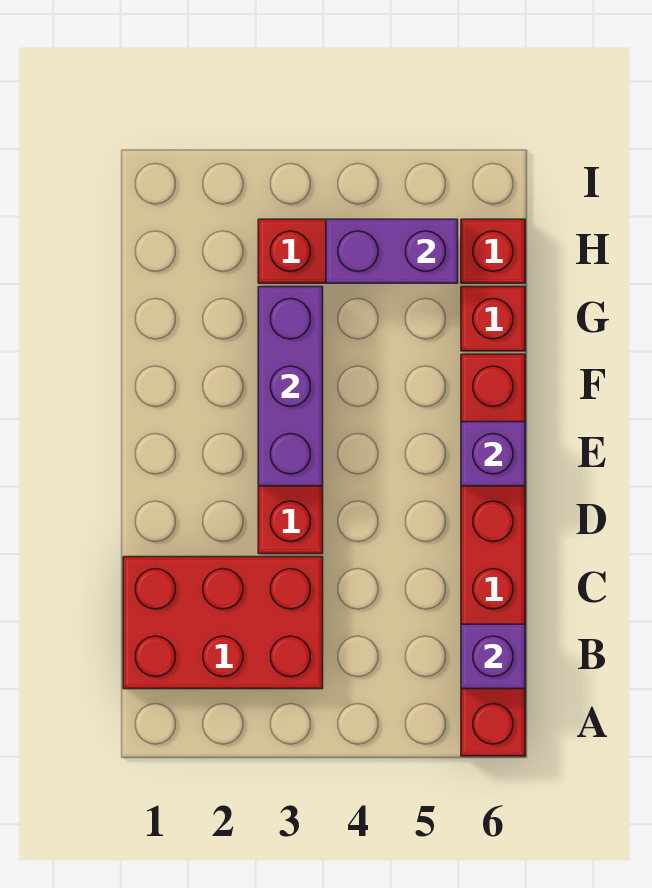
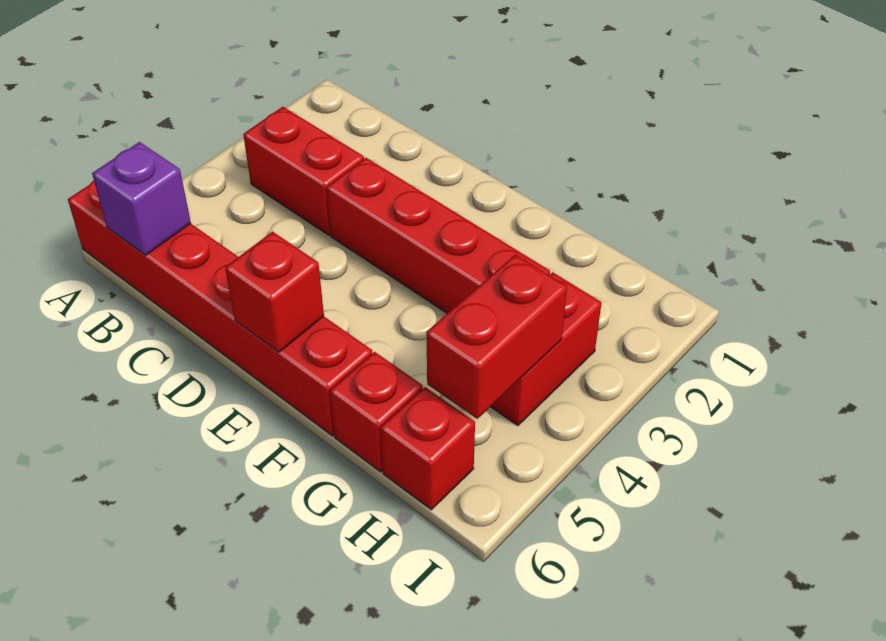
red 2x3 brick [123,557,323,689] -> red 1x2 brick [243,107,364,235]
purple 1x3 brick [258,287,323,486] -> none
purple 1x1 brick [461,422,525,486] -> red 1x1 brick [225,232,324,352]
purple 1x2 brick [326,219,458,283] -> red 1x2 brick [426,255,567,419]

